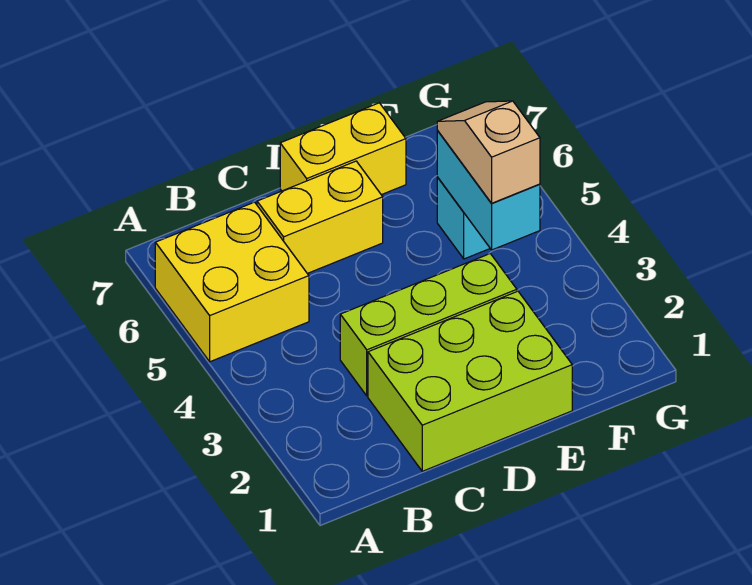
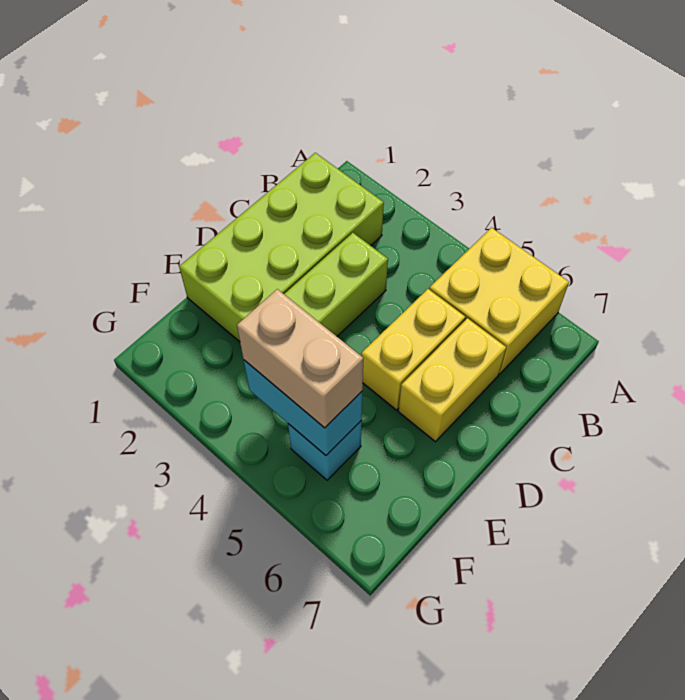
lime 2x3 brick [368,291,572,471] -> lime 2x4 brick [179,153,384,342]
yellow 1x2 brick [280,103,406,195] -> yellow 1x2 brick moved to [361,289,465,410]
tan 1x2 slope [437,101,540,203] -> tan 1x2 brick [237,289,363,428]

